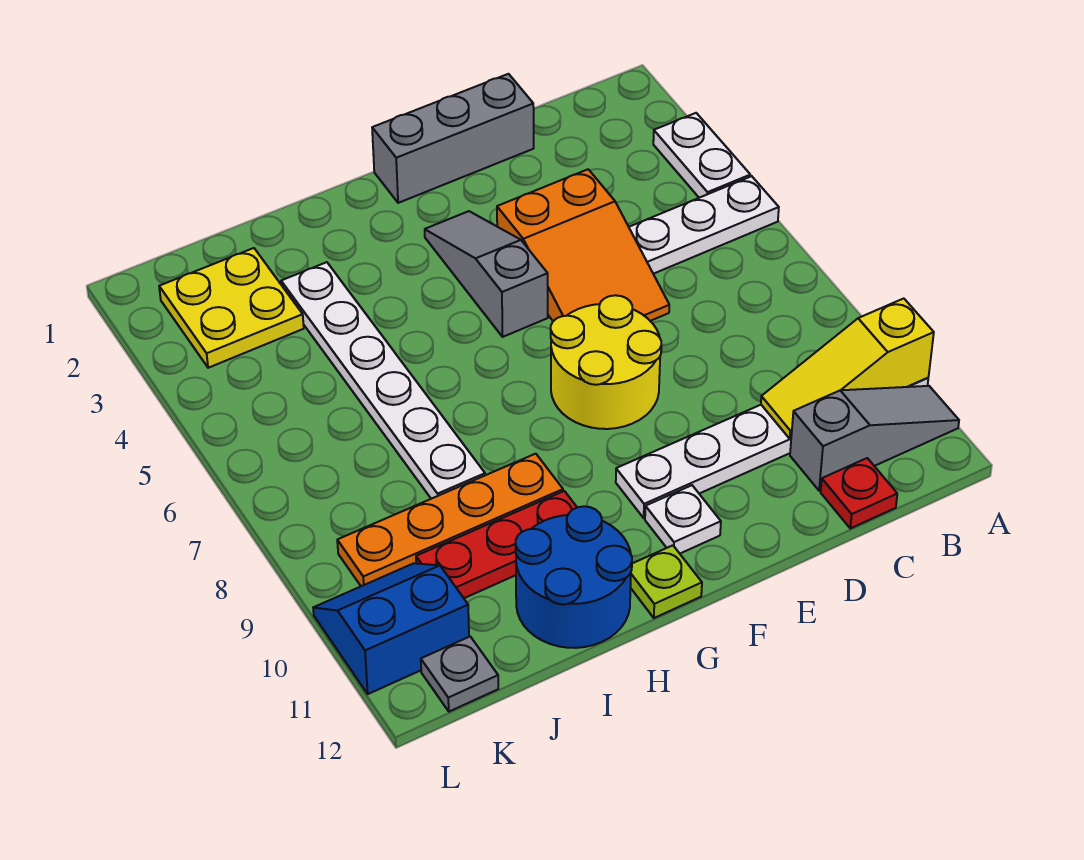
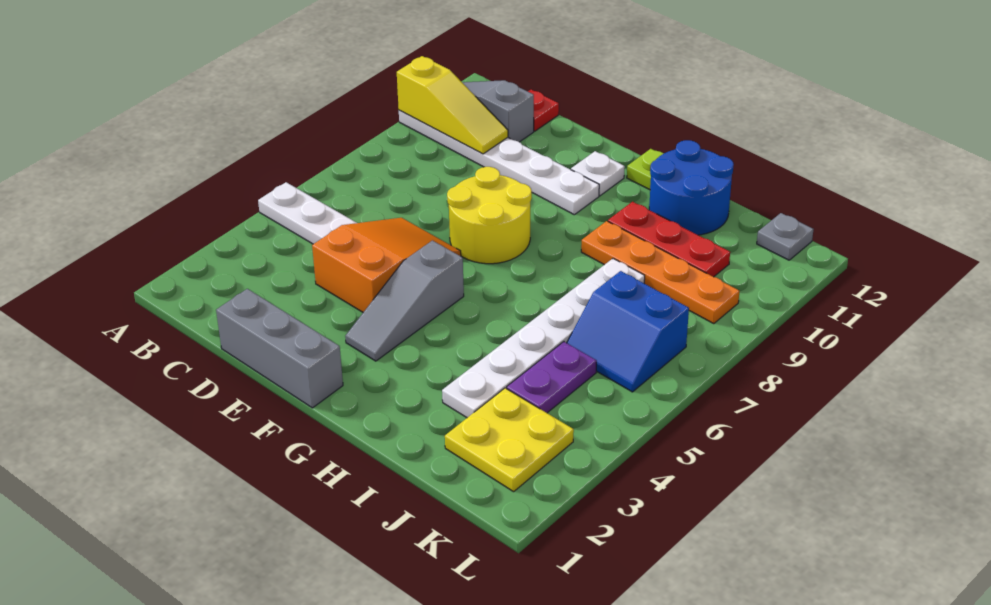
white 1x2 plate [653,113,750,198] -> none
none -> purple 1x2 plate [507,342,597,413]
blue 2x2 slope [313,563,469,694] -> blue 2x2 slope moved to [567,271,689,392]

